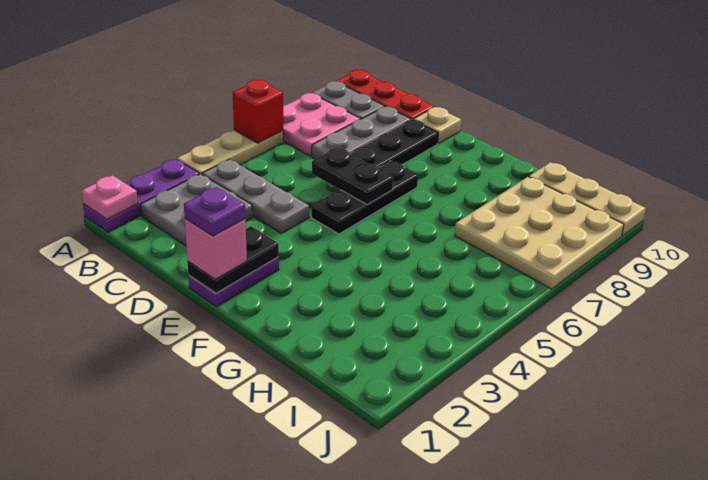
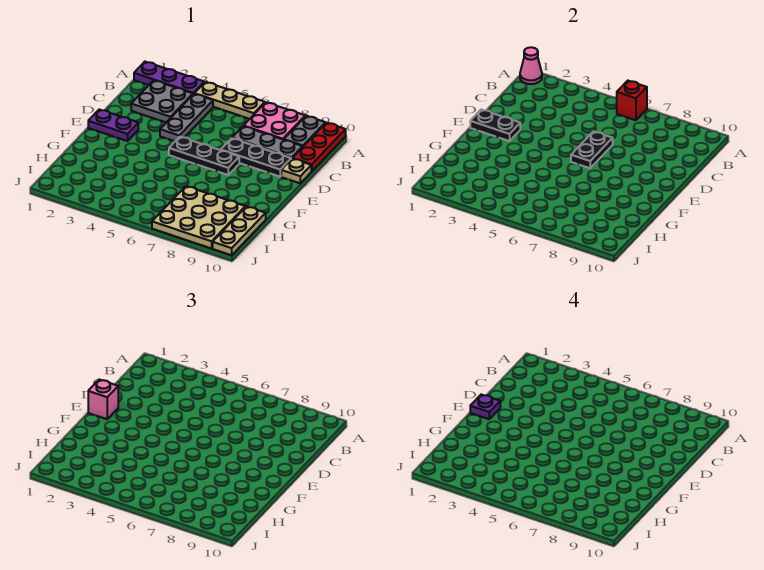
pink 1x1 plate [82,175,138,219] -> pink 1x1 cone [520,47,542,84]

